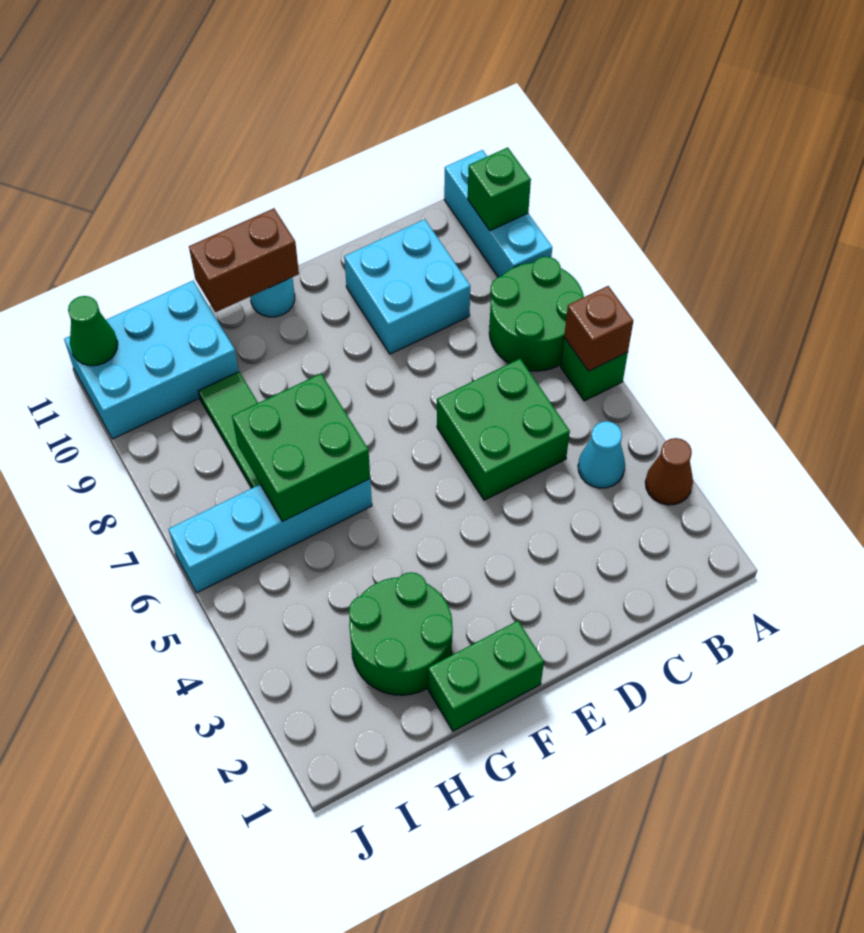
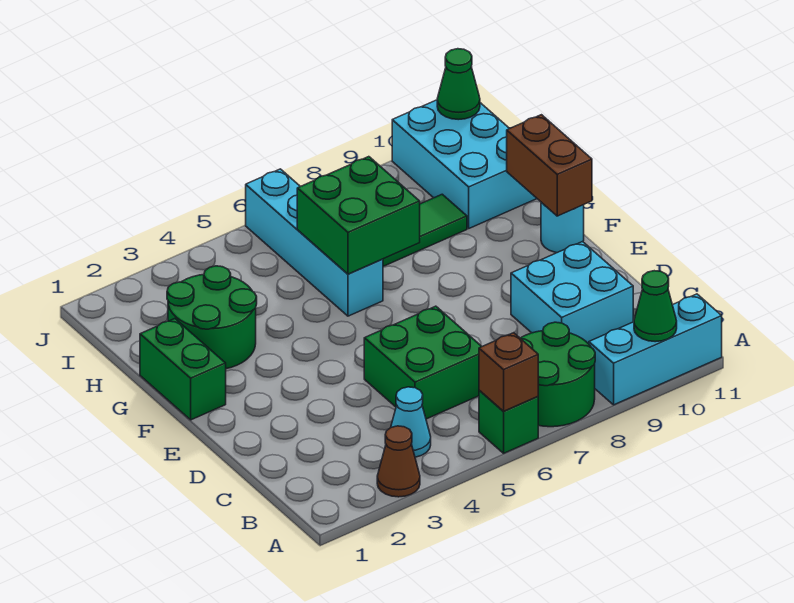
green 1x1 brick [468,147,531,231] -> green 1x1 cone [634,271,677,342]

